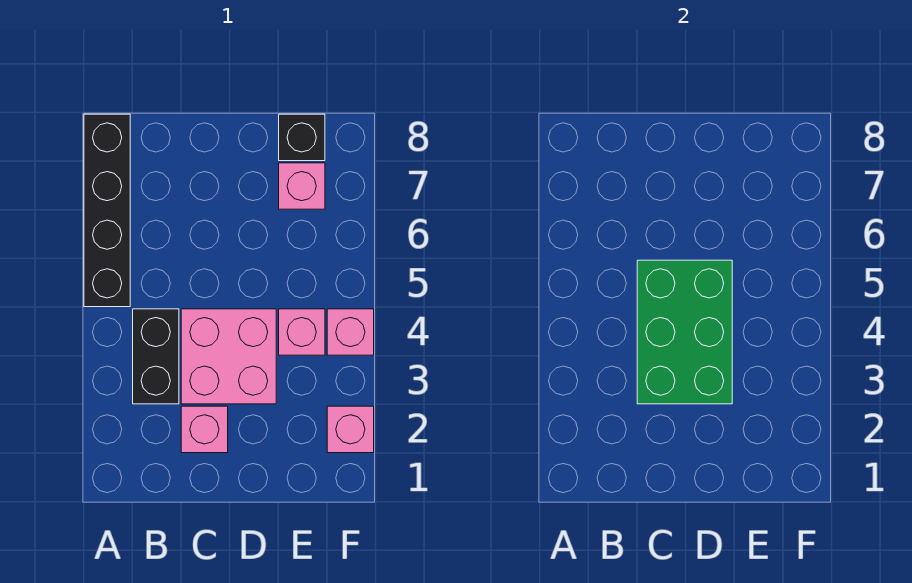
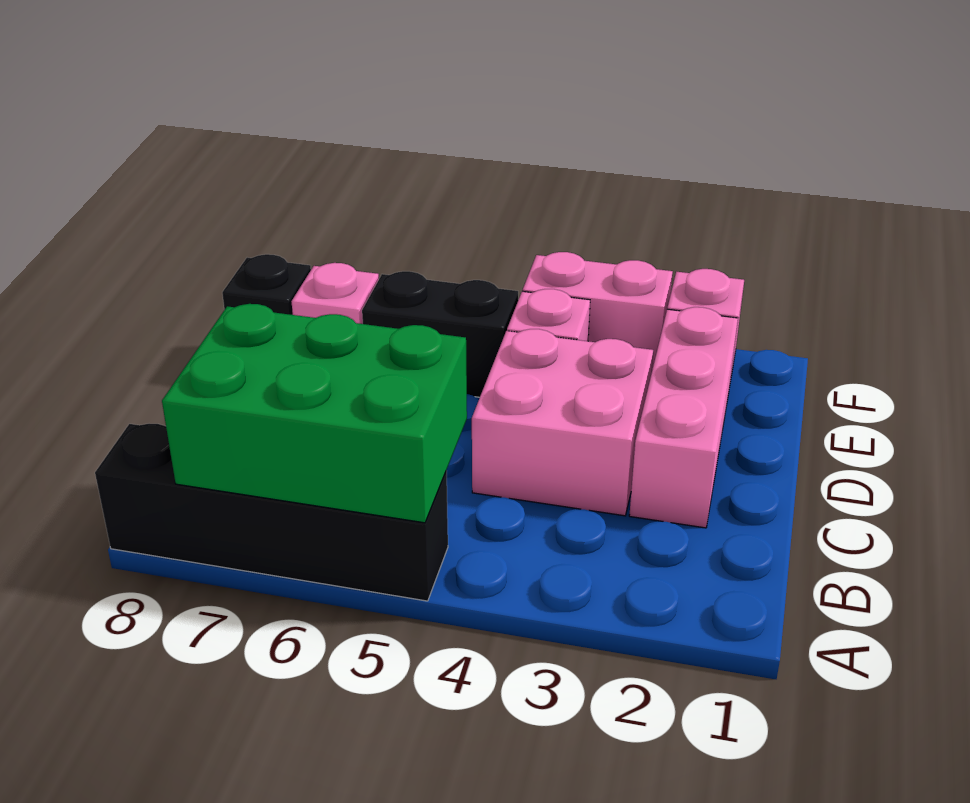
black 1x2 brick [133,309,179,404] -> black 1x2 brick moved to [362,271,518,397]
pink 1x1 brick [181,406,228,453] -> pink 1x3 brick [629,307,738,528]
green 2x3 brick [637,260,732,404] -> green 2x3 brick moved to [162,304,467,523]
pink 1x1 brick [327,309,374,355] -> pink 1x2 brick [523,252,673,370]

